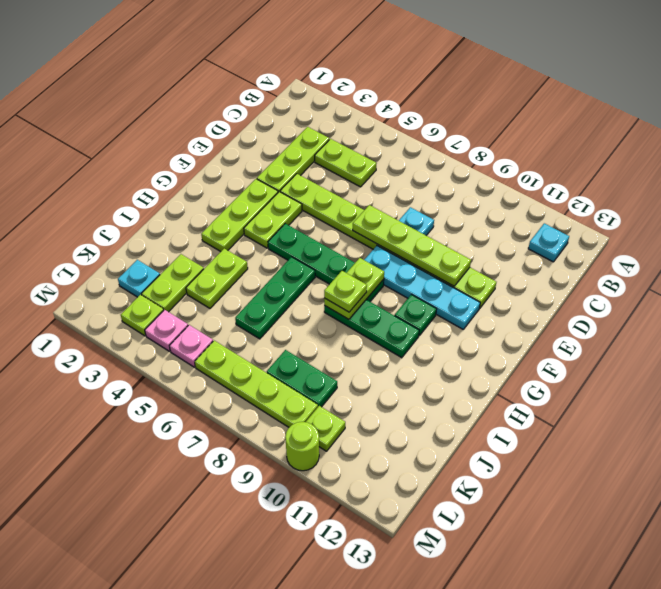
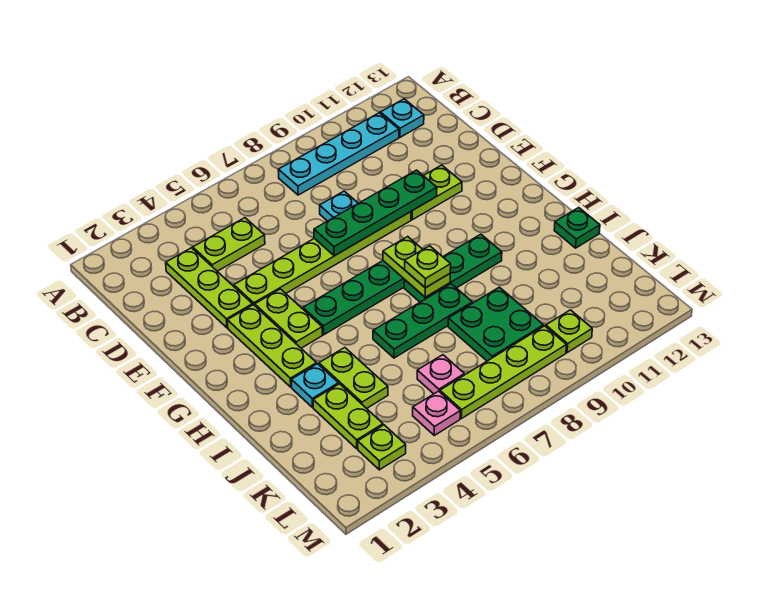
lime 1x4 plate [353,205,471,286] -> green 1x4 plate [314,170,437,256]
cyan 1x4 plate [364,246,480,329] -> cyan 1x4 plate moved to [278,113,399,195]
green 1x1 plate [395,295,437,335] -> green 1x1 plate moved to [554,208,600,248]
green 1x3 plate [235,257,315,339] -> green 1x3 plate turned to [373,284,472,358]
cyan 1x1 plate [118,260,160,297] -> cyan 1x1 plate moved to [291,364,338,407]
green 1x2 plate [267,350,337,407] -> green 2x2 plate [448,287,543,361]
pink 1x1 plate [145,310,188,351] -> pink 1x1 plate moved to [417,355,464,394]
lime 1x1 round brick [285,422,319,471] -> none

